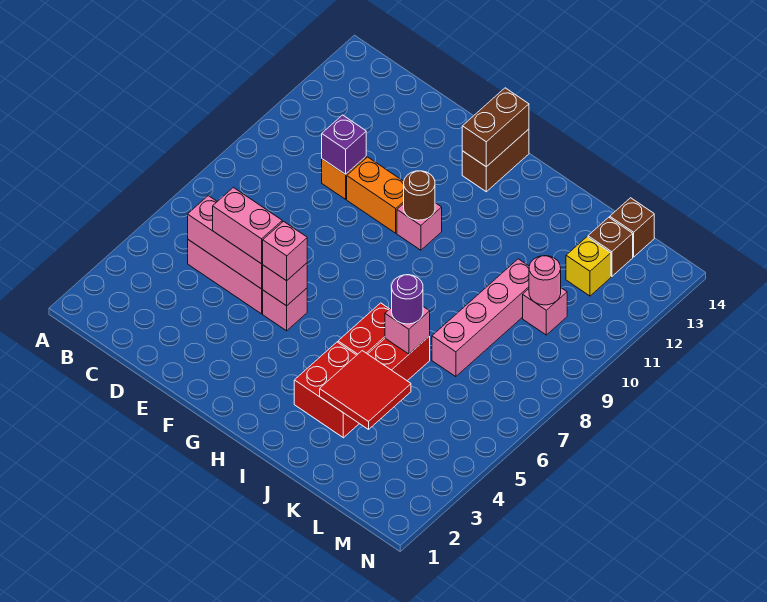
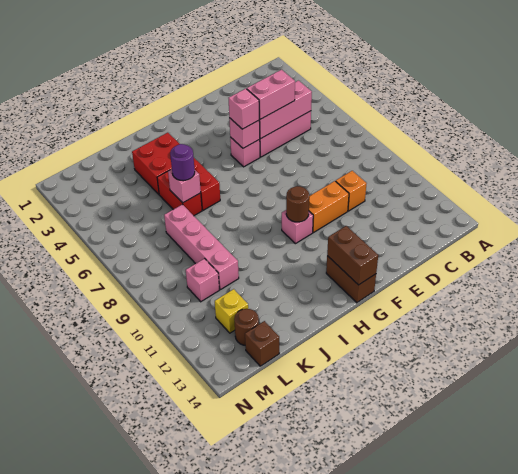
purple 1x1 brick [322,115,366,174] -> none
red 2x2 tile [320,351,411,429] -> none
pink 1x1 round brick [529,256,561,305] -> none
brown 1x1 brick [588,217,633,276] -> brown 1x1 round brick [234,309,259,345]

